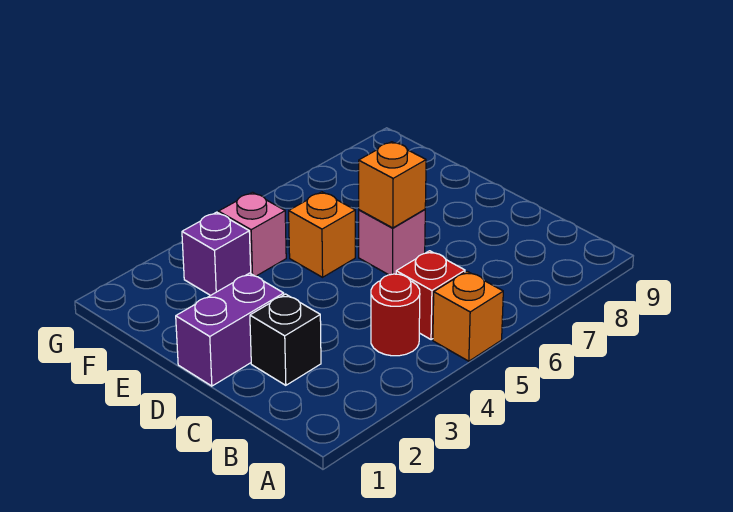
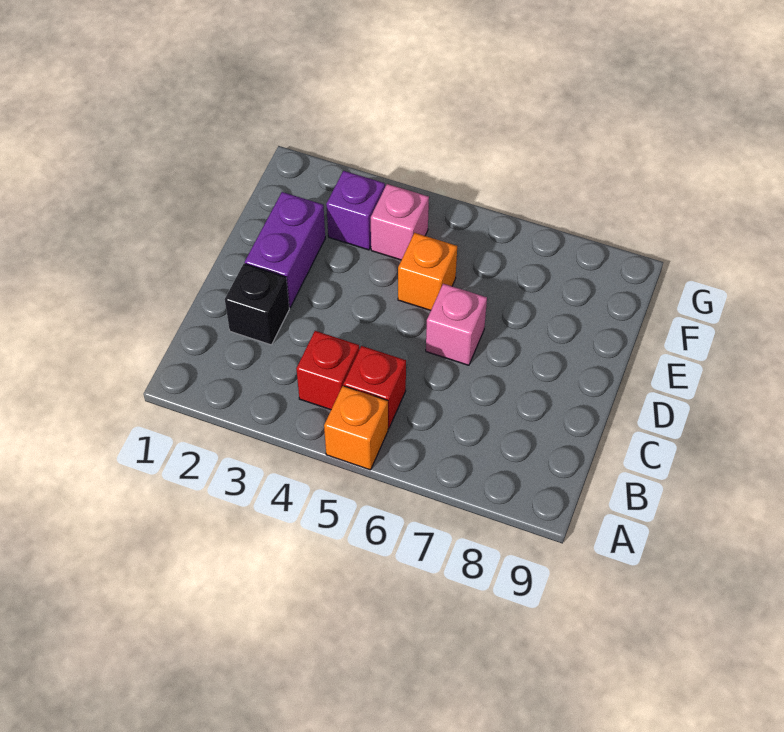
red 1x1 round brick [371,274,420,356] -> red 1x1 brick [296,331,359,410]
purple 1x2 brick [176,273,284,386] -> purple 1x2 brick turned to [245,192,325,308]
orange 1x1 brick [359,142,426,228] -> none

